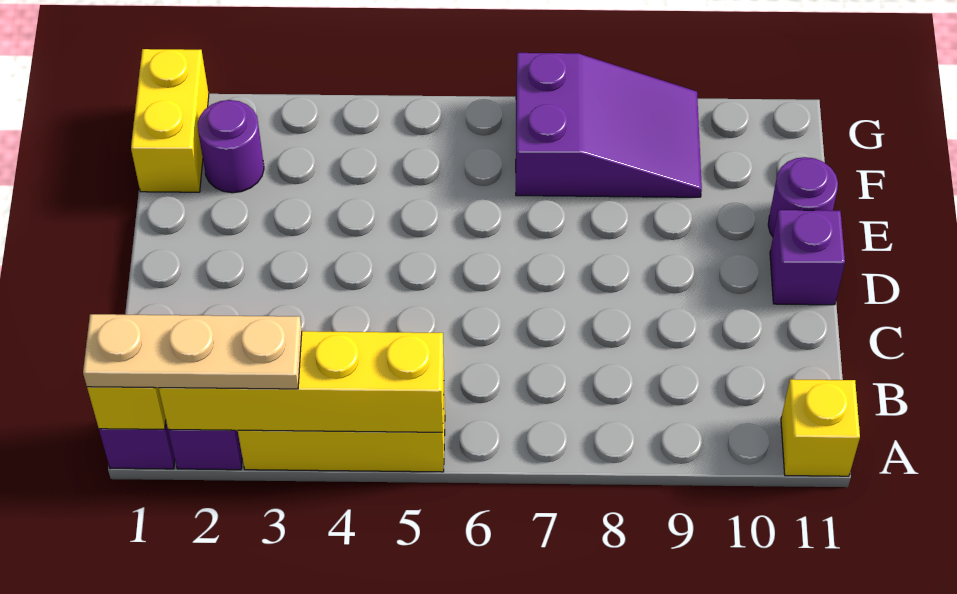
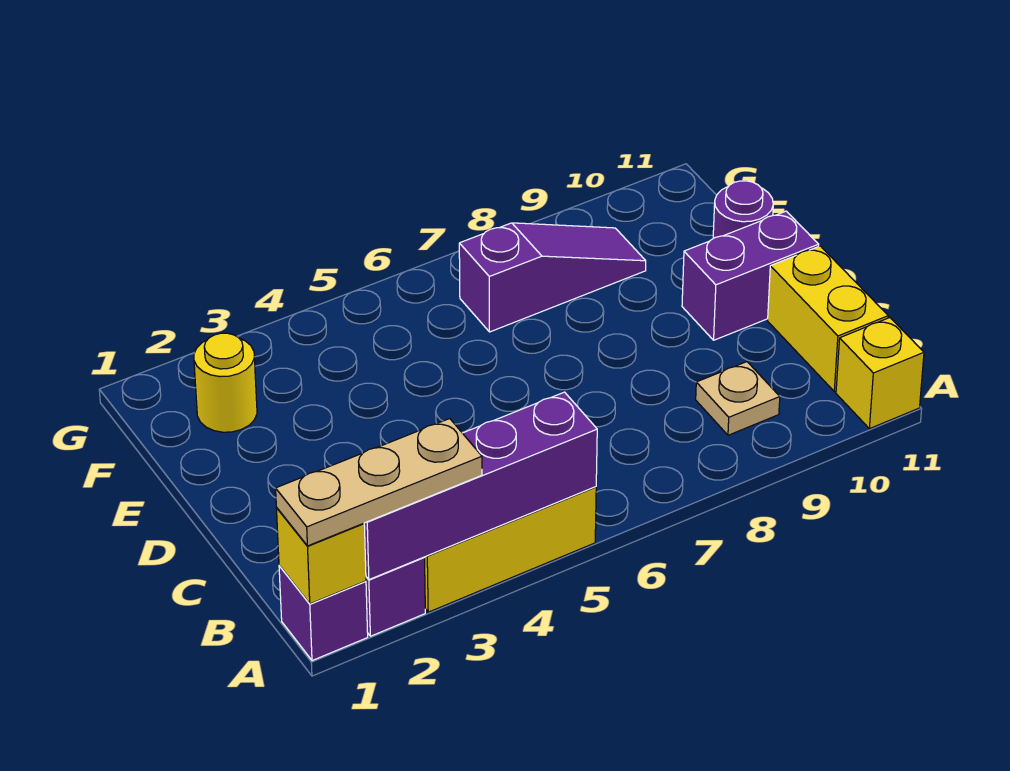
yellow 1x4 brick [159,331,444,432] -> purple 1x4 brick [364,392,597,580]
none -> tan 1x1 plate [696,362,780,435]
purple 1x1 brick [770,210,845,305] -> purple 1x2 brick [682,211,819,340]
yellow 1x2 brick [131,49,209,192] -> yellow 1x2 brick moved to [768,246,888,392]
purple 1x1 round brick [198,100,264,193] -> yellow 1x1 round brick [194,333,257,432]
purple 2x3 slope [516,53,702,197] -> purple 1x3 slope [459,223,646,332]

